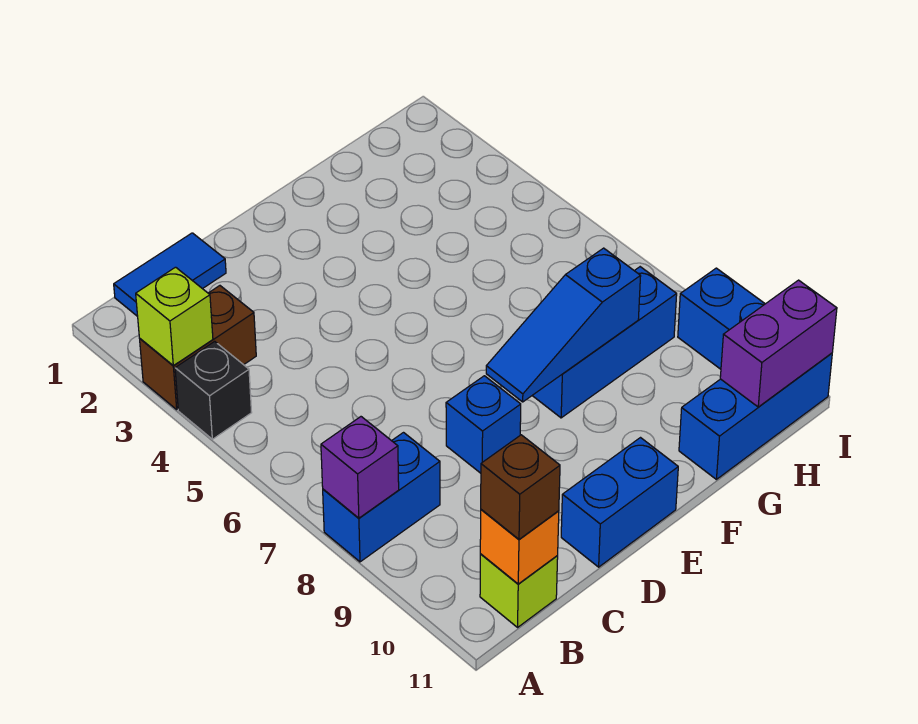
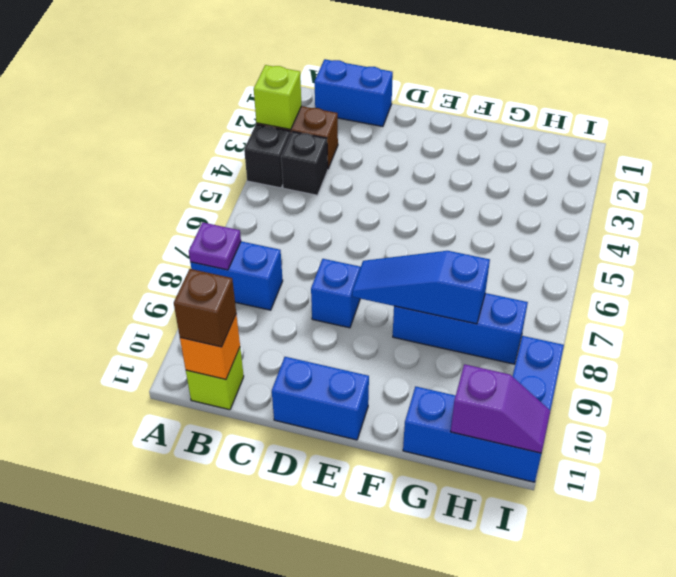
purple 1x1 brick [321,417,399,518] -> purple 1x1 plate [189,223,241,270]
blue 1x2 tile [114,233,226,317] -> blue 1x2 brick [314,59,393,127]
none -> black 1x1 brick [281,131,328,195]
purple 1x2 brick [720,280,837,407] -> purple 1x2 slope [451,364,550,453]

